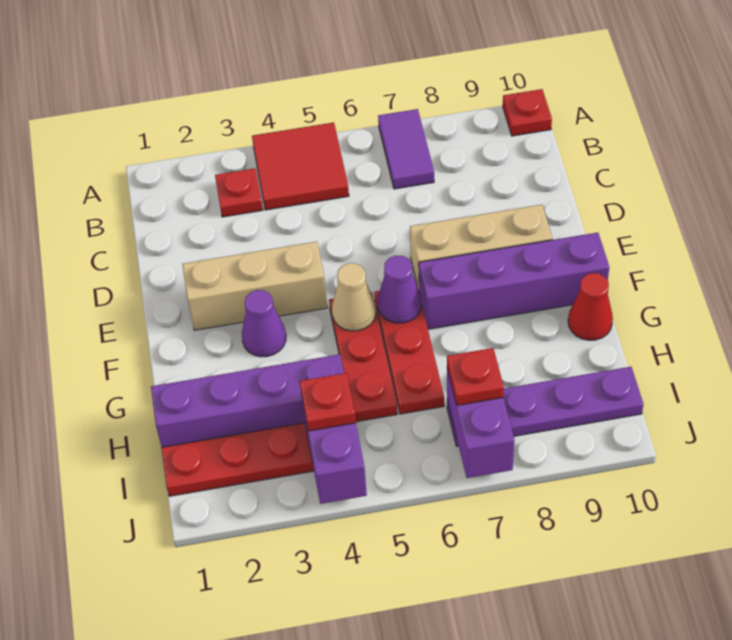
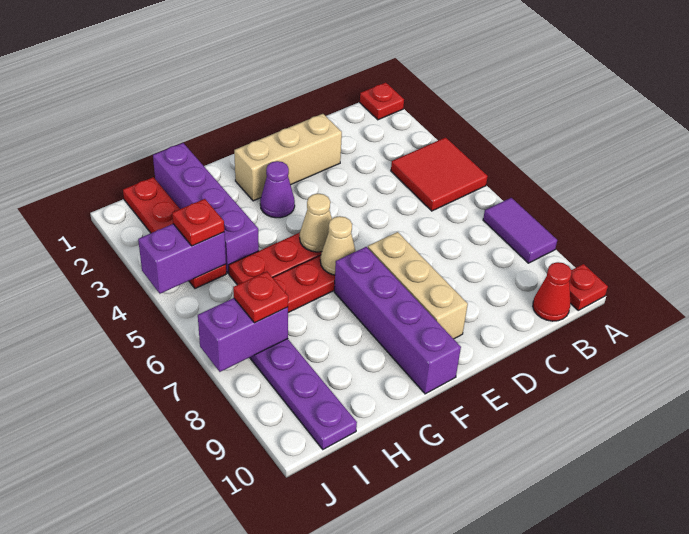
purple 1x2 tile [378,109,434,189] -> purple 1x2 tile turned to [483,198,557,263]
red 1x1 plate [215,168,263,217] -> red 1x1 plate moved to [360,82,404,120]
tan 1x3 brick [182,242,327,330] -> tan 1x3 brick turned to [234,114,342,201]
purple 1x1 cone [378,256,422,323] -> tan 1x1 cone [320,216,356,275]
red 1x1 cone [568,273,613,340] -> red 1x1 cone moved to [533,262,572,321]

